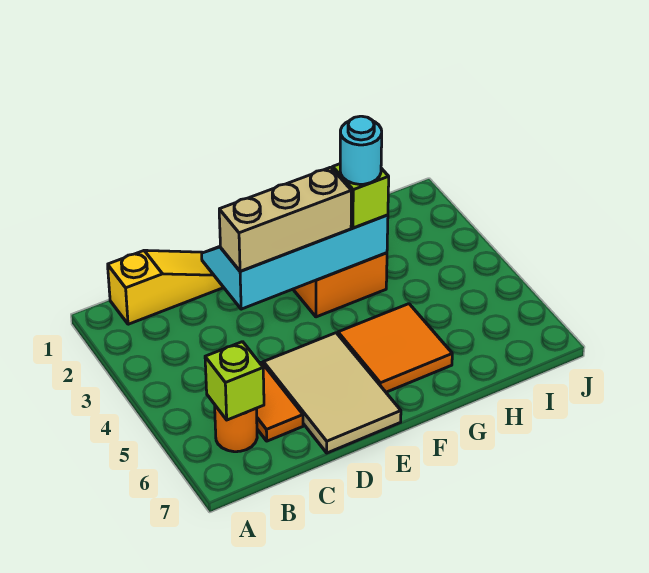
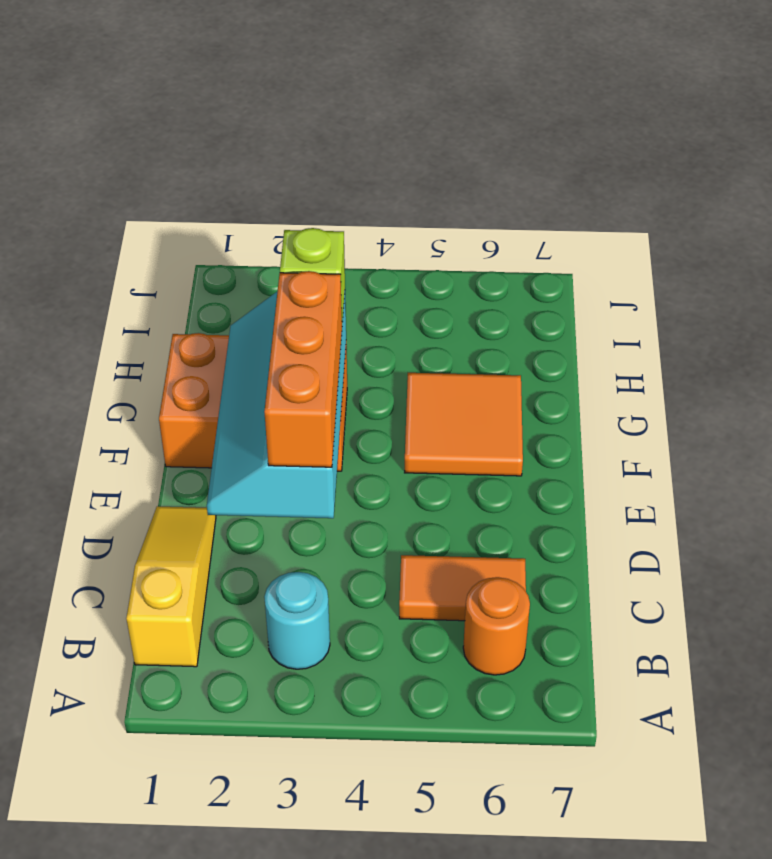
lime 1x1 brick [205,342,264,420] -> none
tan 1x3 brick [219,167,351,271] -> orange 1x3 brick [264,271,342,467]
tan 2x3 tile [264,333,401,453] -> none
cyan 1x1 round brick [340,116,382,184] -> cyan 1x1 round brick moved to [264,572,330,669]

